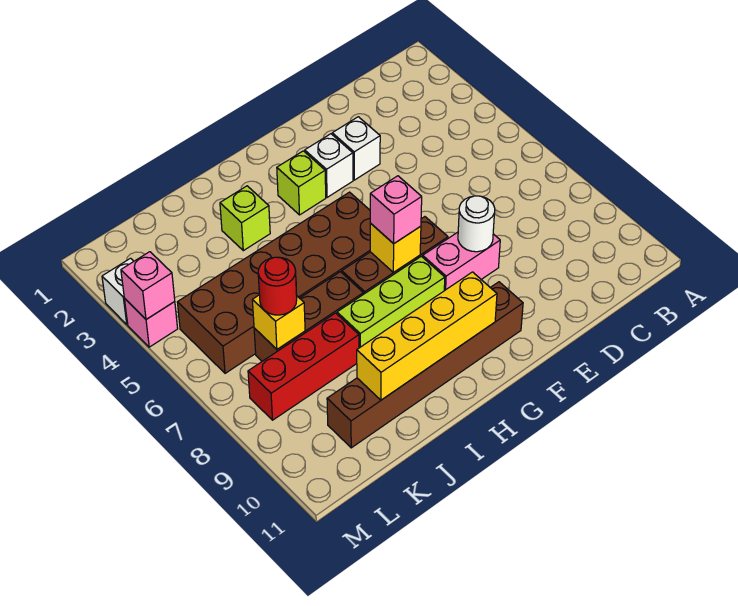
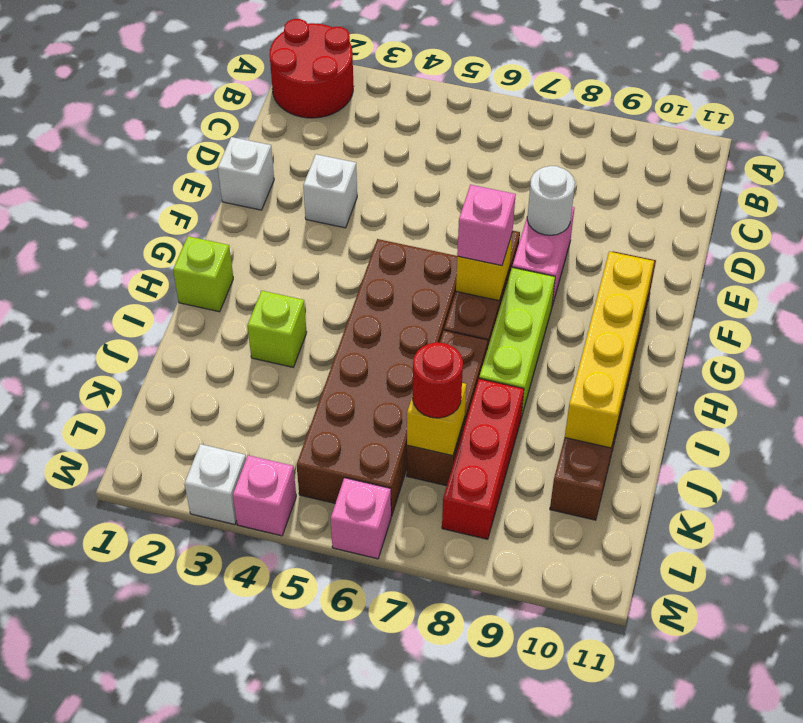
none -> red 2x2 round brick [270,19,353,118]
white 1x1 brick [305,134,353,197] -> white 1x1 brick moved to [218,137,274,210]
lime 1x1 brick [277,151,326,215] -> lime 1x1 brick moved to [173,236,233,312]
pink 1x1 brick [121,252,175,319] -> pink 1x1 brick moved to [331,478,391,559]

